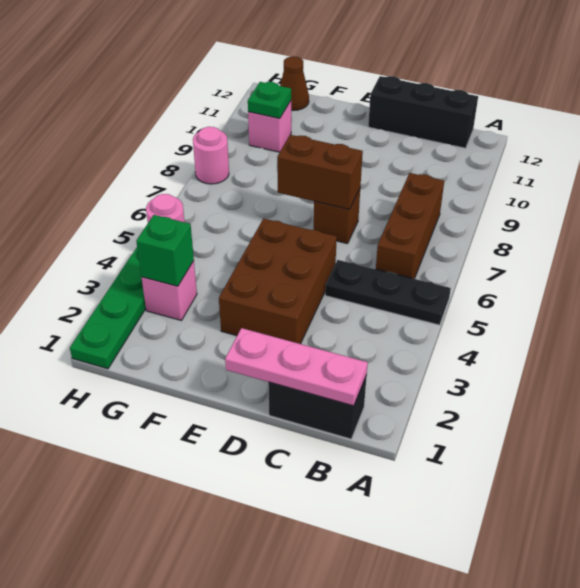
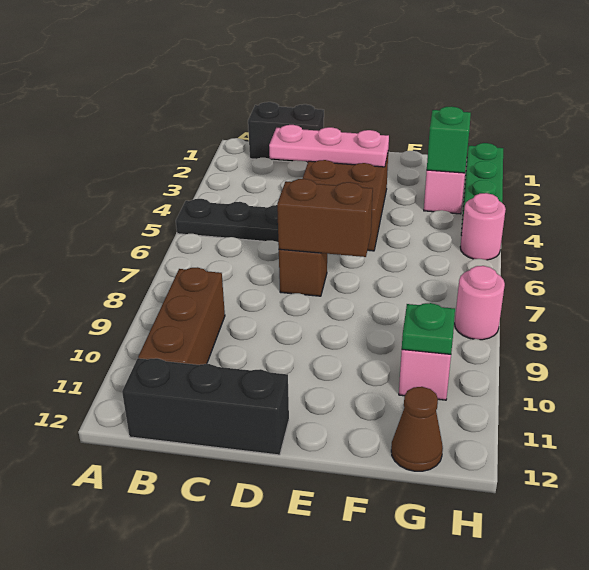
pink 1x3 plate [225,328,368,406] -> pink 1x3 plate moved to [269,125,389,167]
brown 1x3 brick [376,173,444,279] -> brown 1x3 brick moved to [138,267,225,365]

